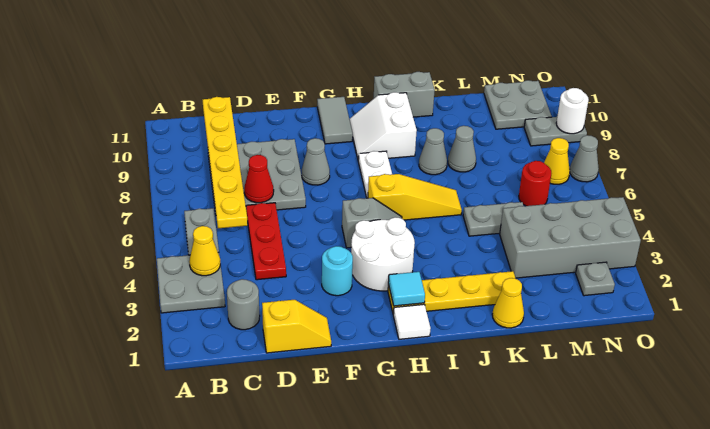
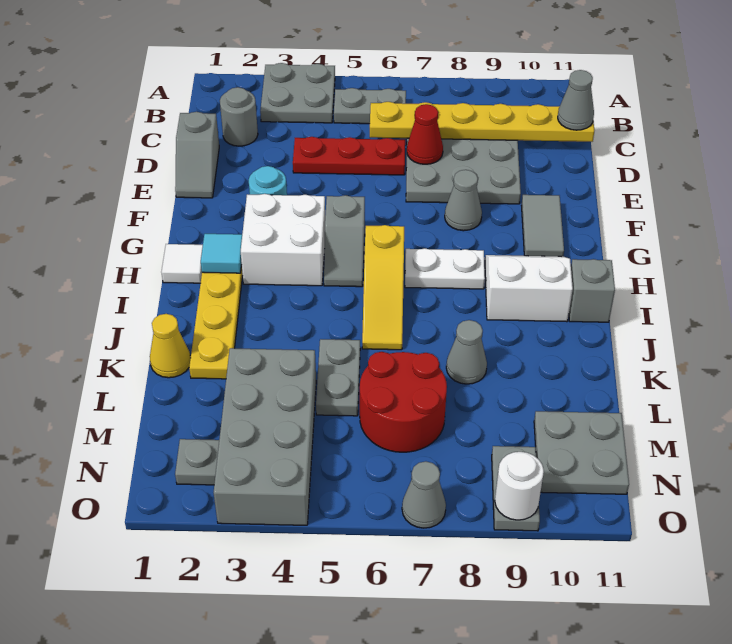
yellow 1x1 cone [189,226,220,276] -> none
yellow 1x2 slope [262,300,331,353] -> grey 1x2 slope [175,112,219,198]
white 2x2 round brick [351,217,415,291] -> white 2x2 brick [241,194,325,286]
grey 1x2 tile [317,97,353,144] -> grey 1x2 tile turned to [521,195,564,257]
grey 1x2 brick [374,72,435,117] -> grey 1x1 brick [569,259,615,322]
grey 1x1 cone [419,128,447,175] -> grey 1x1 cone moved to [558,70,594,130]
red 1x1 round brick [519,161,551,206] -> red 2x2 round brick [360,352,447,452]
yellow 1x1 cone [544,138,570,184] -> none

